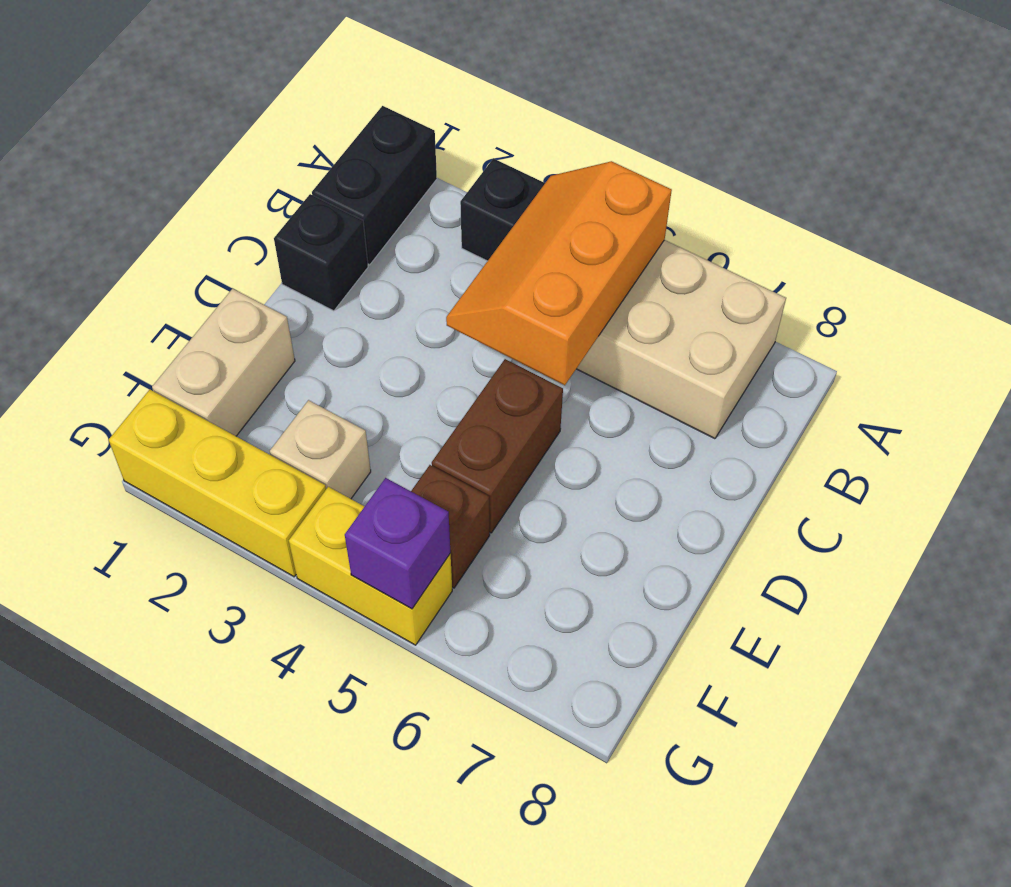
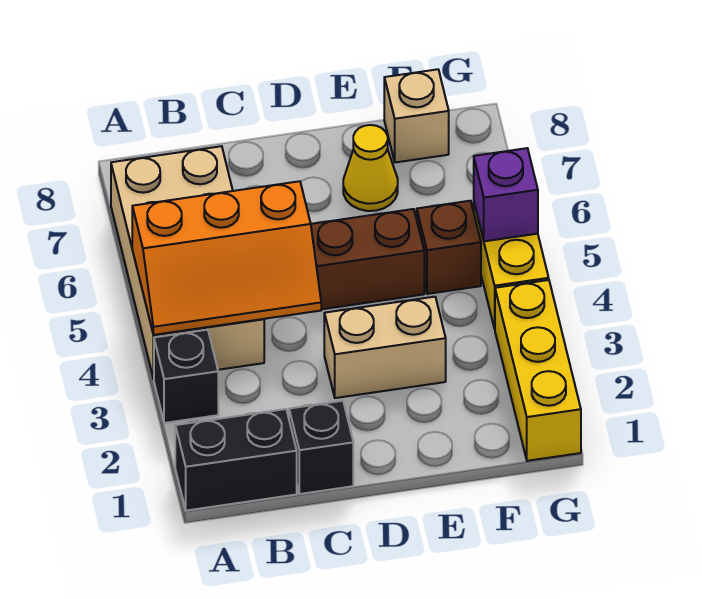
tan 1x2 brick [152,289,295,436] -> tan 1x2 brick moved to [324,297,446,398]
none -> yellow 1x1 cone [343,125,398,211]
tan 1x1 brick [270,400,371,499] -> tan 1x1 brick moved to [384,69,449,162]

